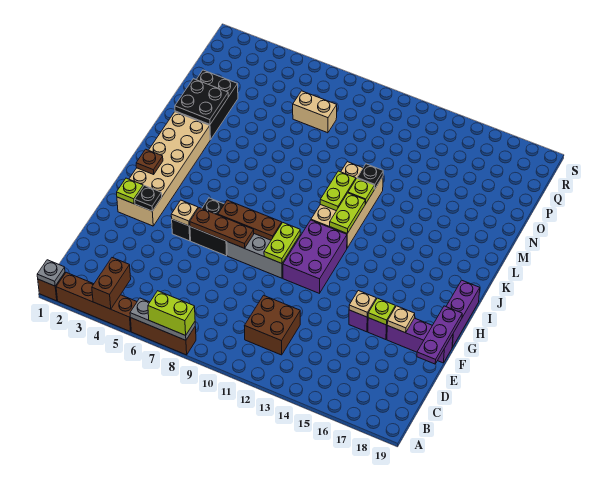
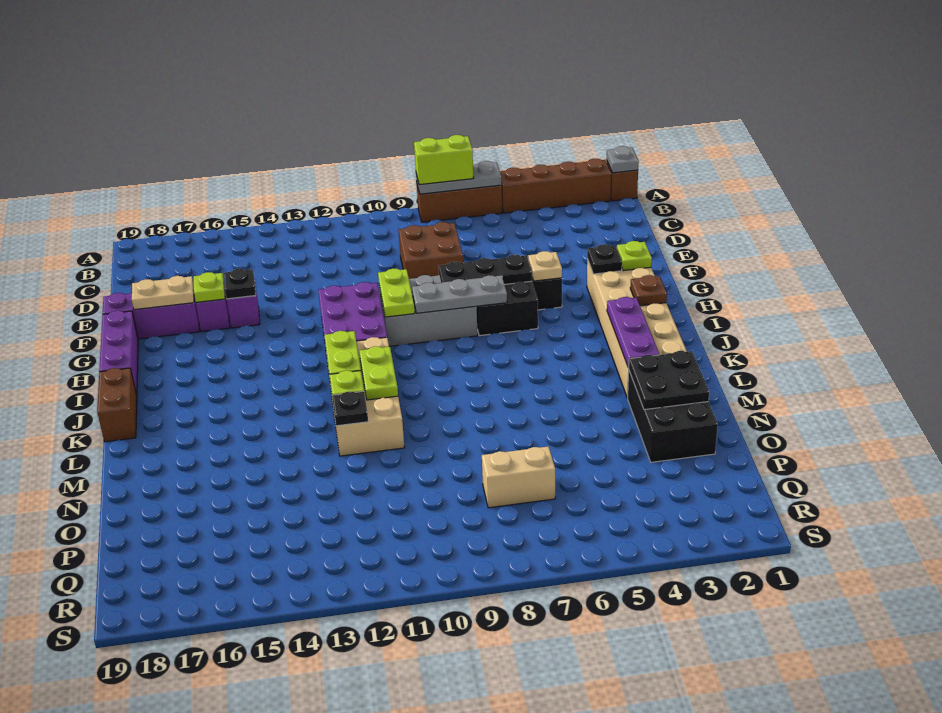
brown 1x2 brick [92,258,131,309] -> brown 1x2 brick moved to [97,368,137,442]
brown 2x2 brick [245,295,300,355] -> brown 2x2 brick moved to [398,222,463,279]
purple 1x3 plate [417,306,462,364] -> purple 1x3 plate moved to [607,297,659,367]
tan 1x1 plate [349,291,376,317] -> black 1x1 plate [224,269,256,299]
tan 1x1 plate [387,306,415,333] -> tan 1x2 plate [132,276,194,310]
brown 1x3 plate [190,208,254,248] -> black 1x3 plate [438,255,532,284]
brown 1x3 plate [218,200,282,240] -> grey 1x3 plate [412,275,507,313]

